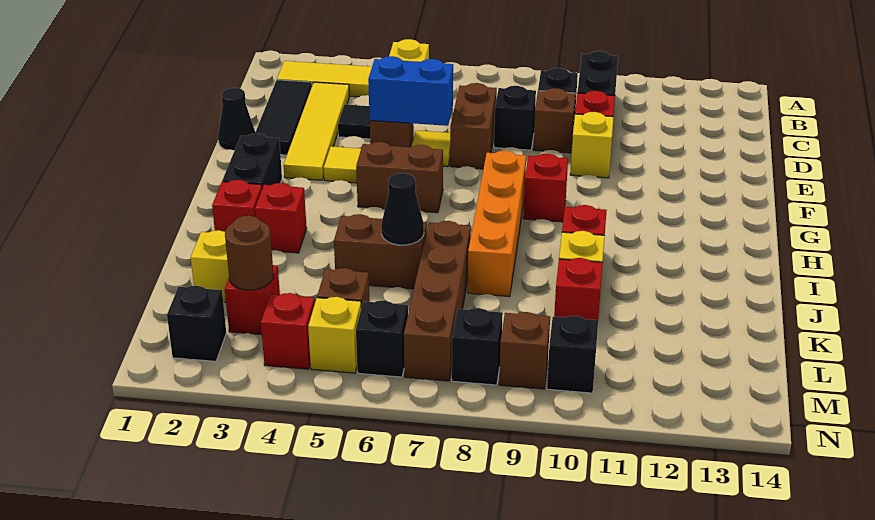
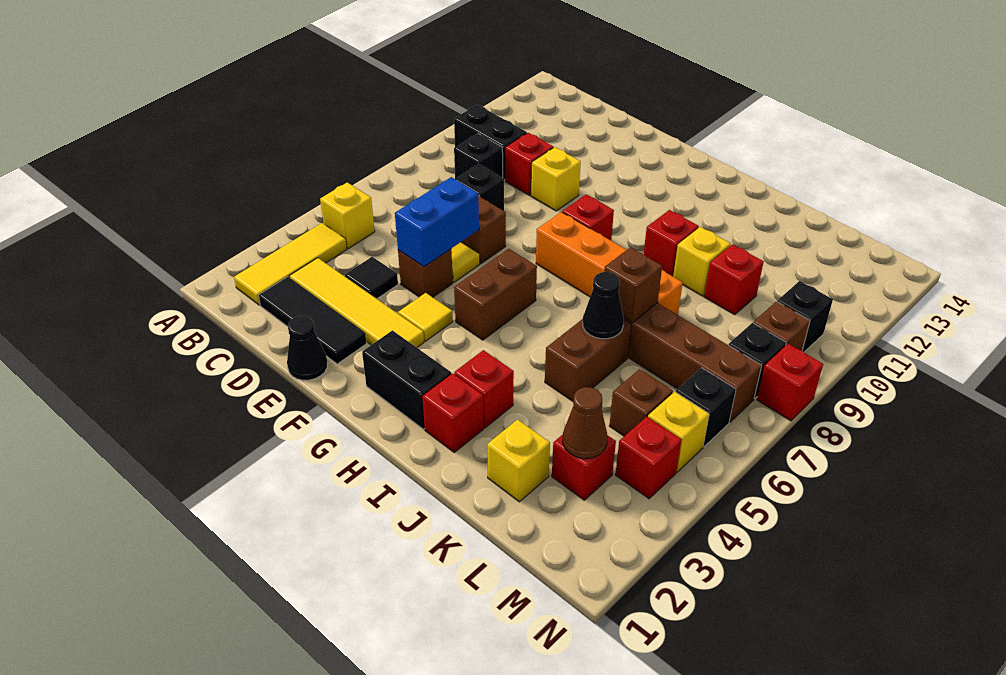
brown 1x1 brick [533,88,575,153] -> brown 1x1 brick moved to [604,247,662,323]
brown 1x1 round brick [225,216,273,290] -> brown 1x1 cone [563,387,607,459]
black 1x1 brick [167,286,226,361] -> none
none -> red 1x1 brick [757,344,823,421]

